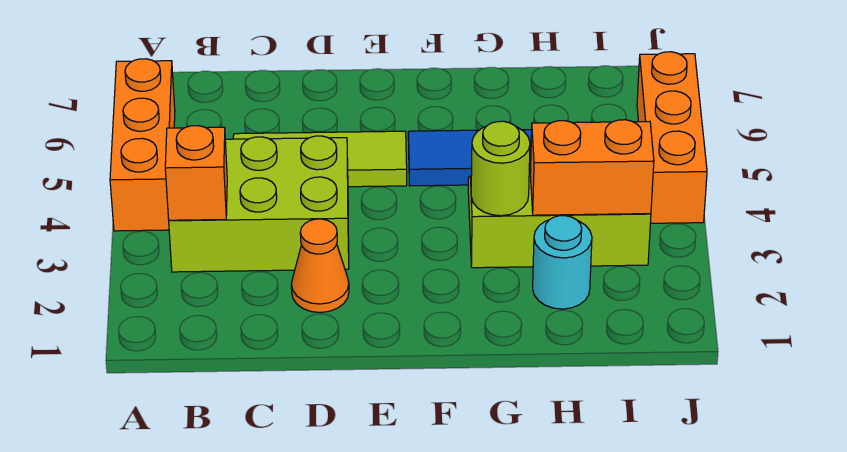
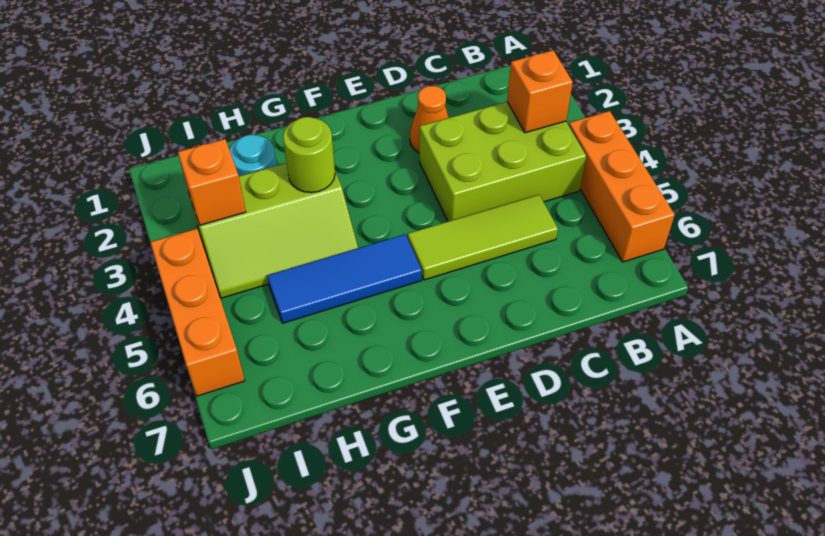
orange 1x2 brick [530,120,654,215] -> orange 1x1 brick [178,139,246,225]

